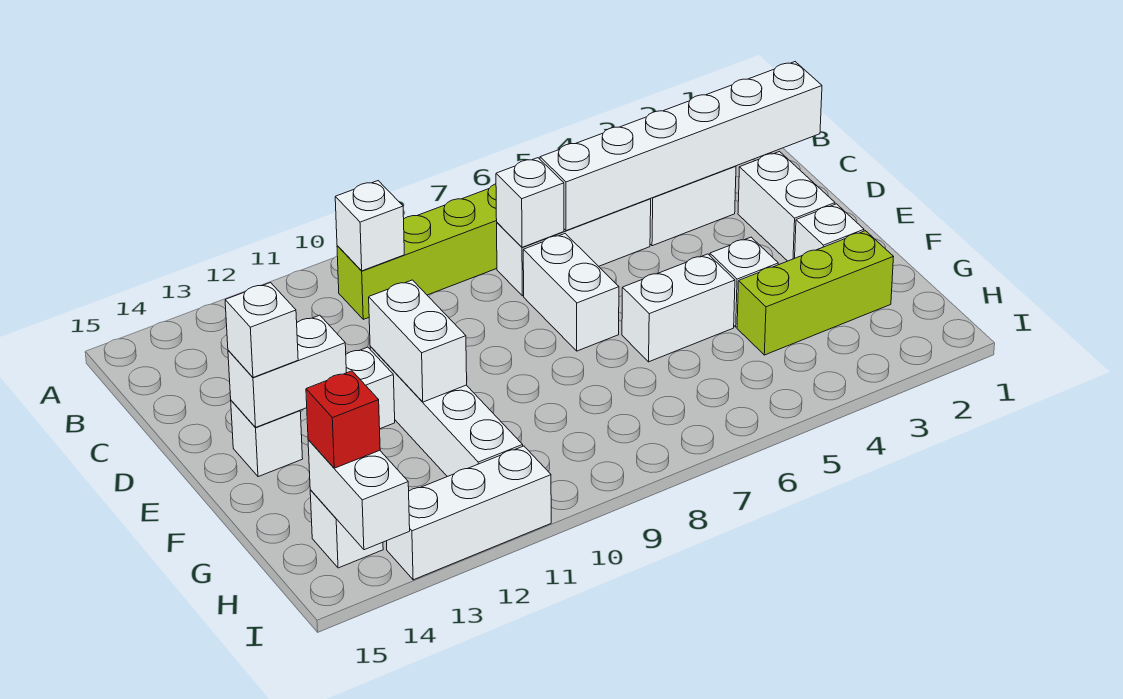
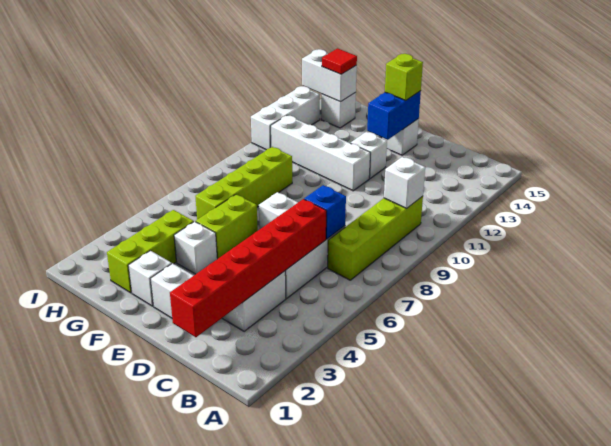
white 1x6 brick [540,62,822,231] -> red 1x6 brick [170,199,326,337]
white 1x1 brick [496,158,564,247] -> blue 1x1 brick [304,185,346,239]
white 1x2 brick [369,280,467,402] -> none
white 1x2 brick [228,315,346,428] -> blue 1x2 brick [367,91,421,140]
white 1x1 brick [225,283,298,377] -> lime 1x1 brick [385,54,423,100]
white 1x2 brick [622,254,735,362] -> lime 1x2 brick [196,194,258,259]
none -> lime 1x4 brick [195,147,292,220]
red 1x1 brick [306,371,380,468] -> red 1x1 tile [322,48,357,74]

